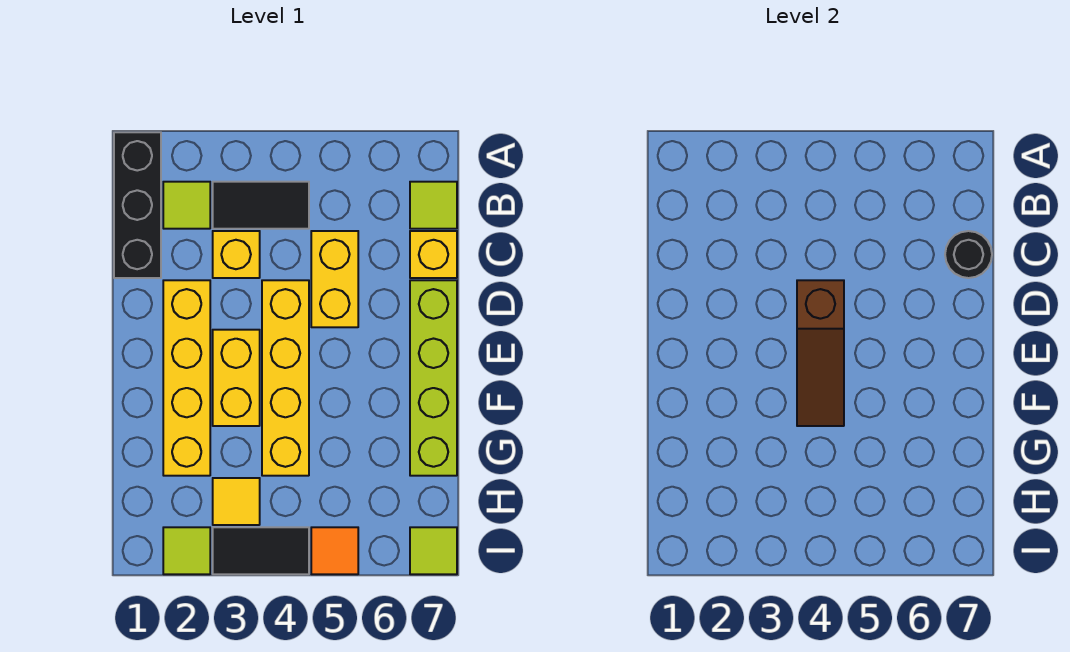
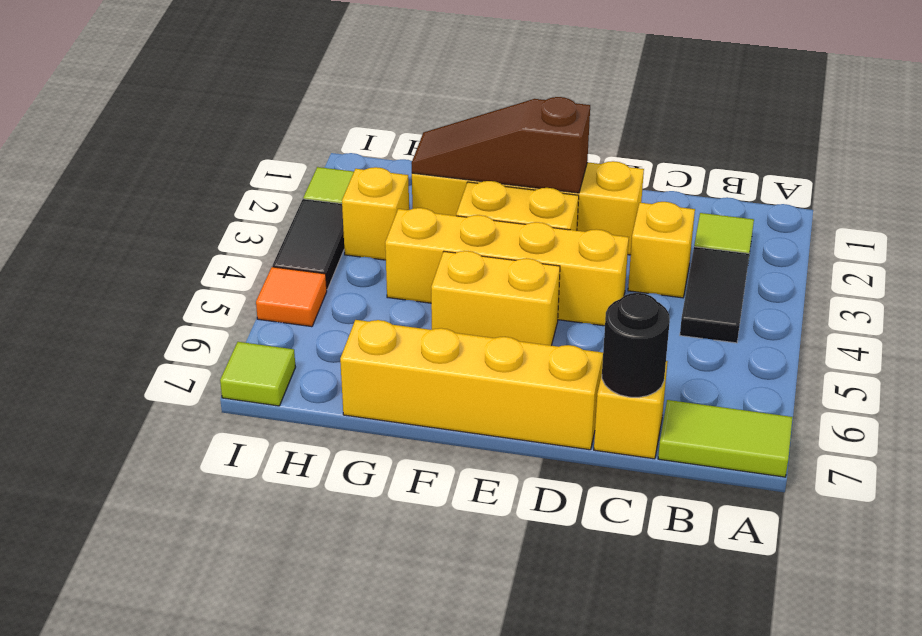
black 1x3 brick [114,132,161,278] -> none
lime 1x1 tile [410,182,457,229] -> lime 1x2 tile [658,400,793,477]
yellow 1x2 brick [311,231,358,327] -> yellow 1x2 brick moved to [431,251,560,346]
brown 1x3 slope [797,280,844,426] -> brown 1x3 slope moved to [411,97,590,193]
lime 1x4 brick [410,280,457,476] -> yellow 1x4 brick [340,320,603,450]
yellow 1x1 tile [213,478,260,525] -> yellow 1x1 brick [342,167,409,260]

